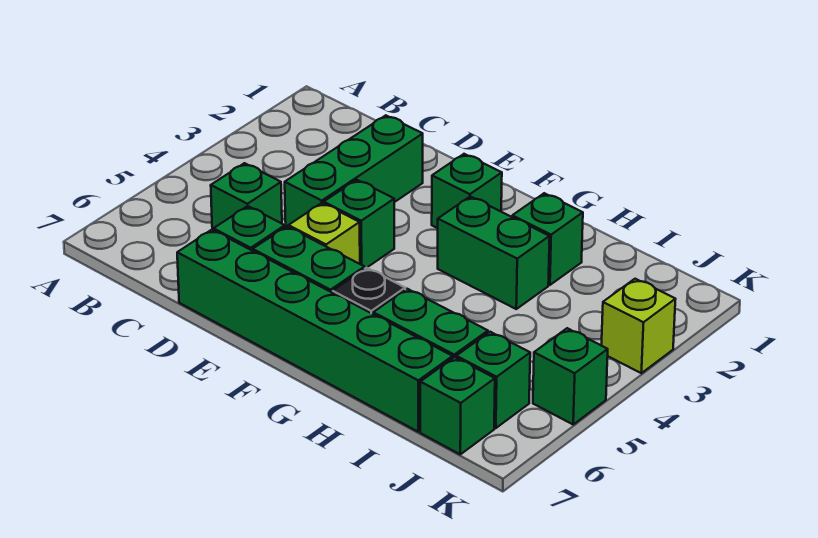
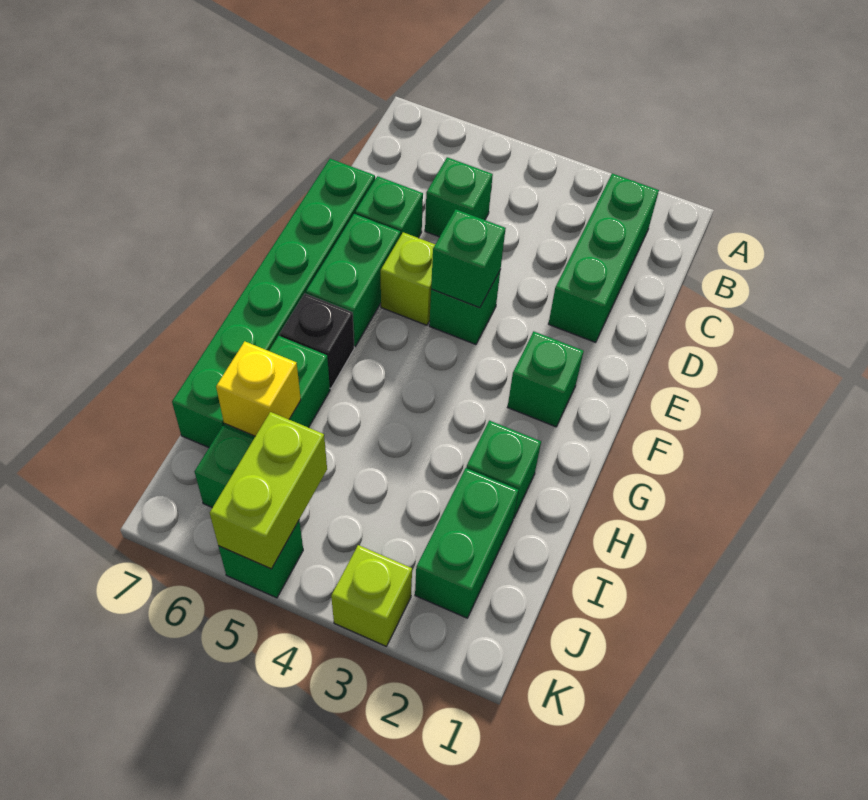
green 1x3 brick [285,115,423,227] -> green 1x3 brick turned to [549,174,659,342]
green 1x2 brick [438,196,550,309] -> green 1x2 brick moved to [415,468,518,618]
none -> yellow 1x1 brick [216,342,301,436]
none -> lime 1x2 brick [210,412,327,569]
green 1x1 brick [420,357,495,454] -> green 1x1 brick moved to [431,209,506,308]

